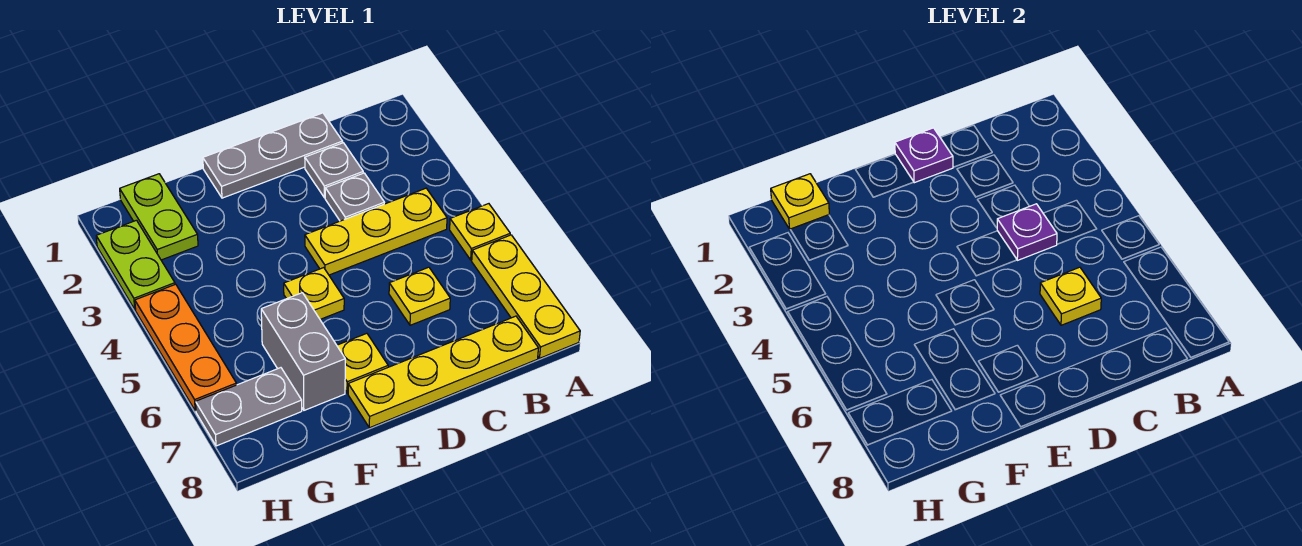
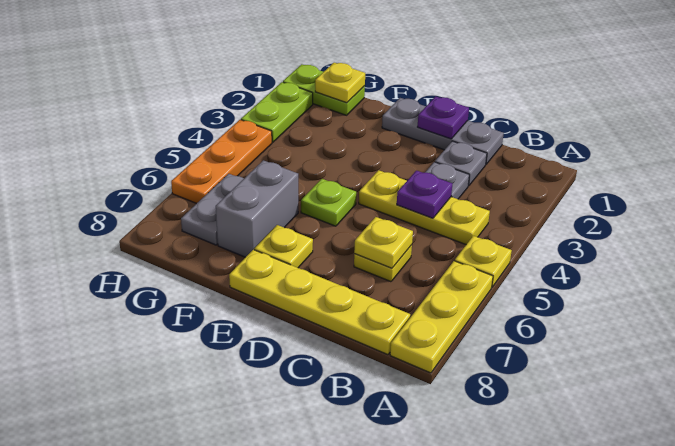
yellow 1x1 plate [284,268,344,319] -> lime 1x1 plate [301,179,356,226]
lime 1x2 plate [120,174,198,260] -> lime 1x2 plate turned to [283,64,365,115]
grey 1x2 plate [196,368,302,446] -> grey 1x2 plate turned to [181,174,244,245]

